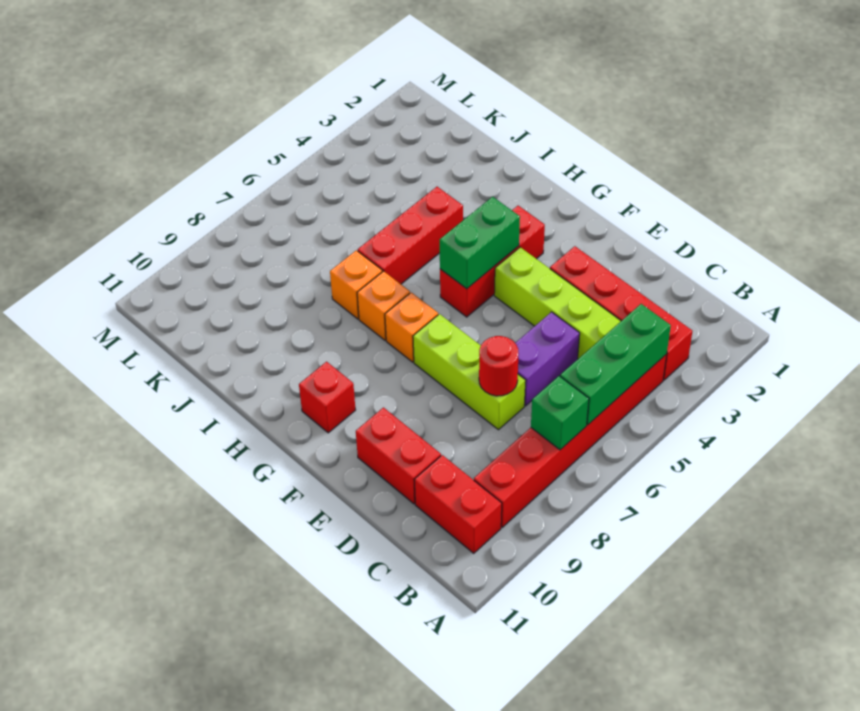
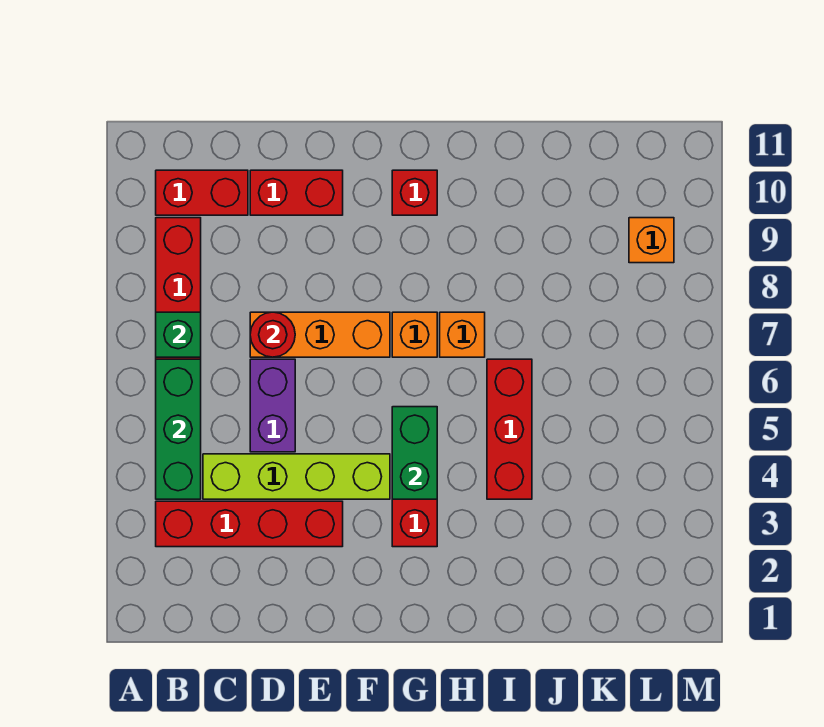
lime 1x3 brick [413,314,526,430] -> orange 1x3 brick [250,312,390,357]
orange 1x1 brick [330,250,382,319] -> orange 1x1 brick moved to [629,218,674,263]

